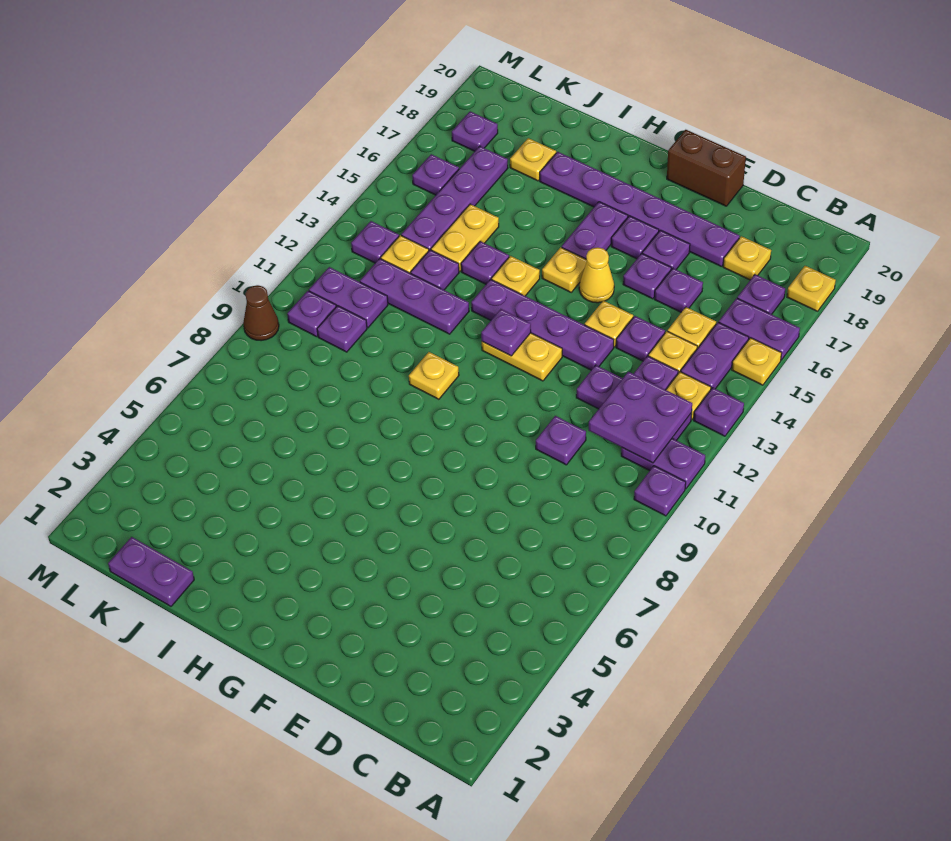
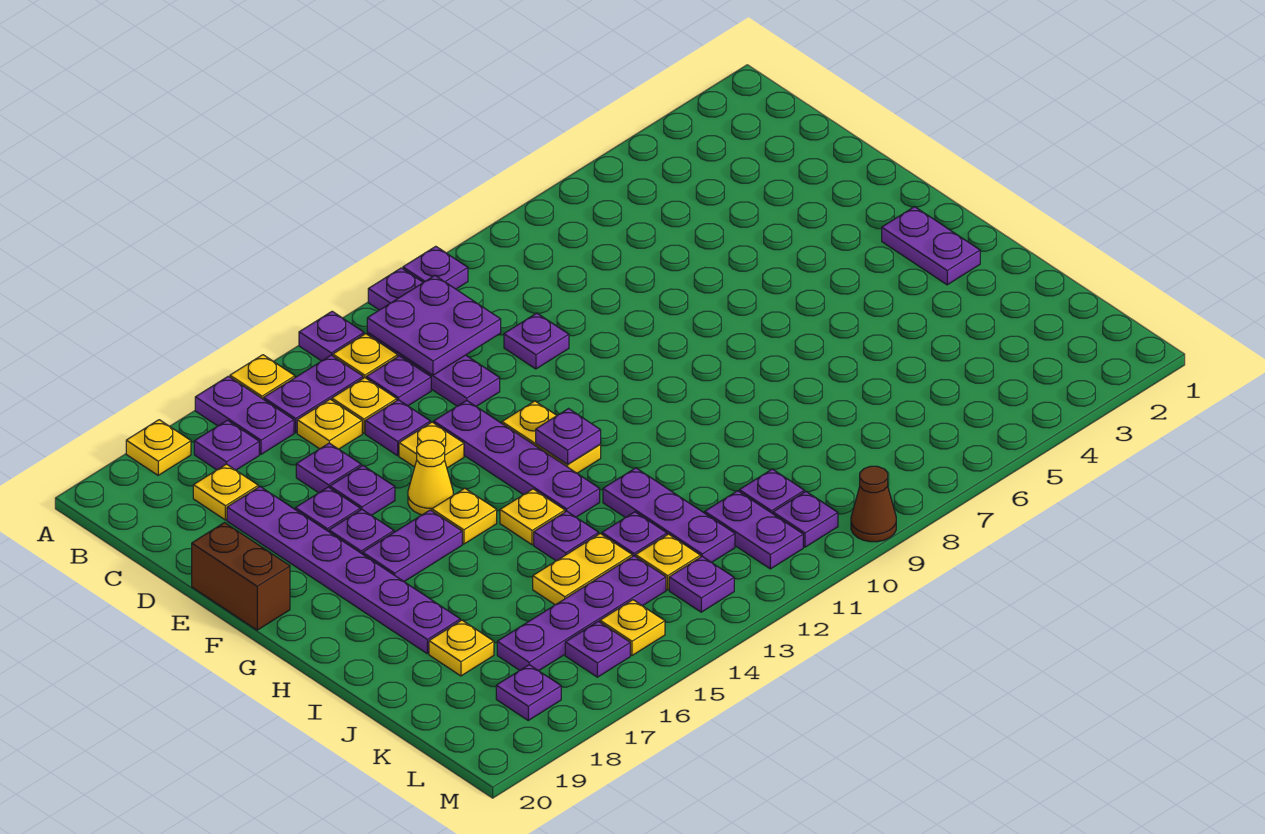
yellow 1x1 plate [409,352,459,399] -> yellow 1x1 plate moved to [600,600,665,655]
purple 1x2 plate [108,537,194,606] -> purple 1x2 plate moved to [882,207,980,285]

